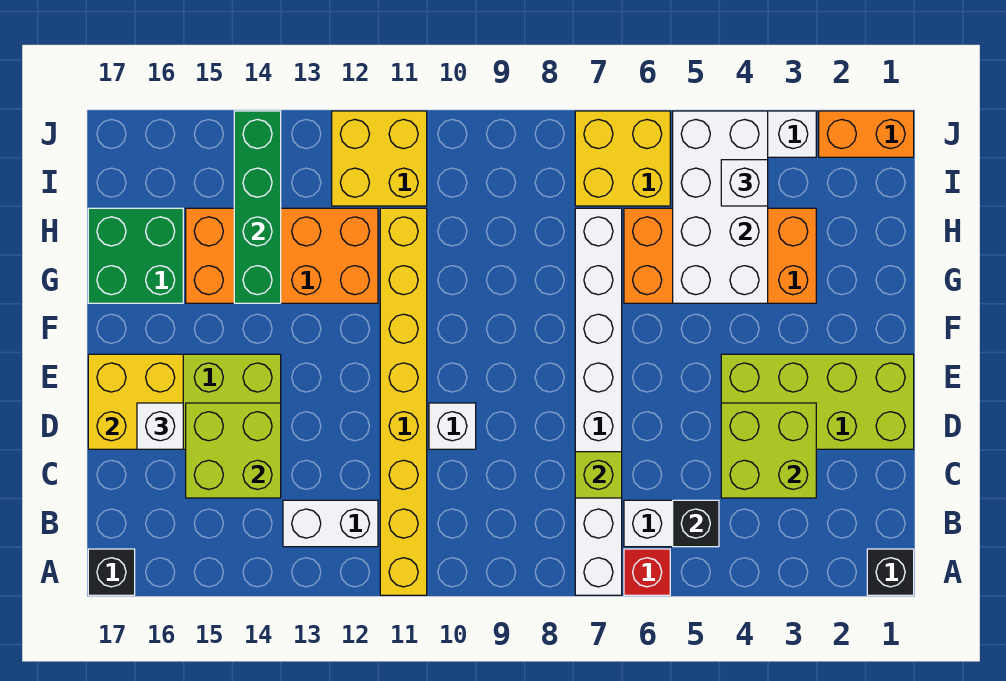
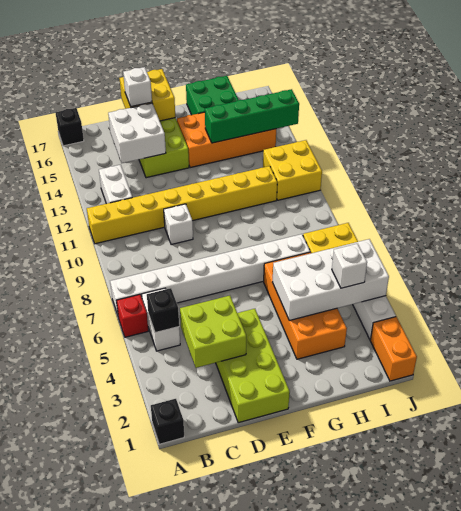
lime 1x1 brick [575,452,622,498] -> none
lime 2x2 brick [186,403,281,498] -> white 2x2 brick [108,103,166,163]
orange 2x4 brick [186,208,378,303] -> orange 2x4 brick turned to [177,112,276,168]

